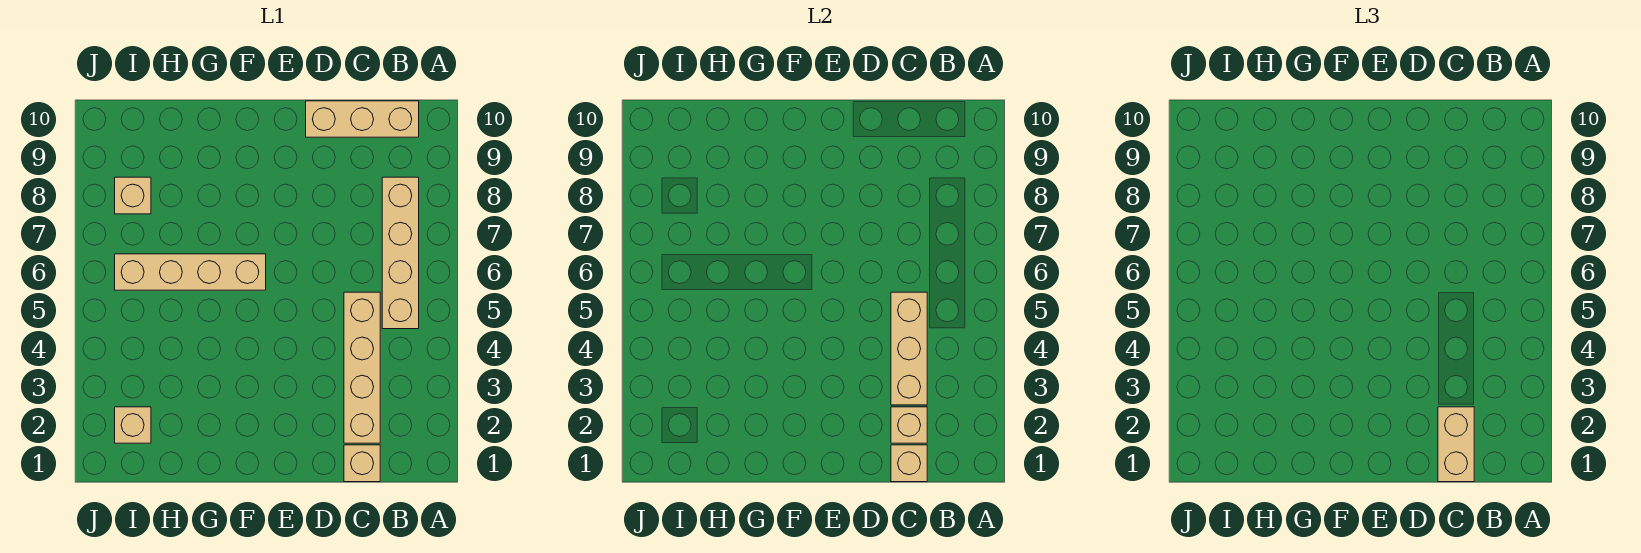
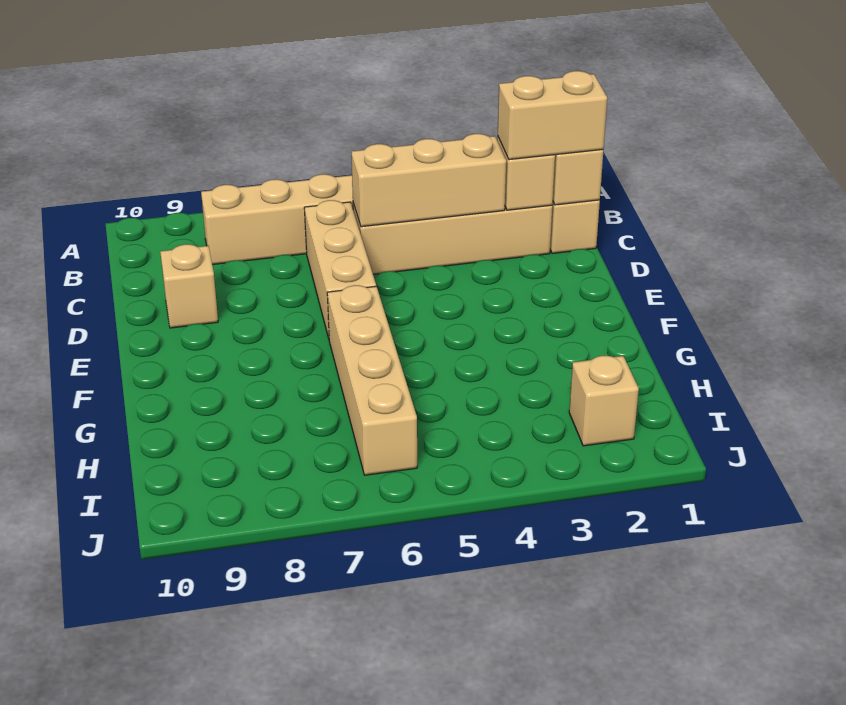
tan 1x3 brick [306,101,419,137] -> tan 1x3 brick moved to [304,200,376,338]
tan 1x1 brick [115,177,151,214] -> tan 1x1 brick moved to [160,244,218,328]

